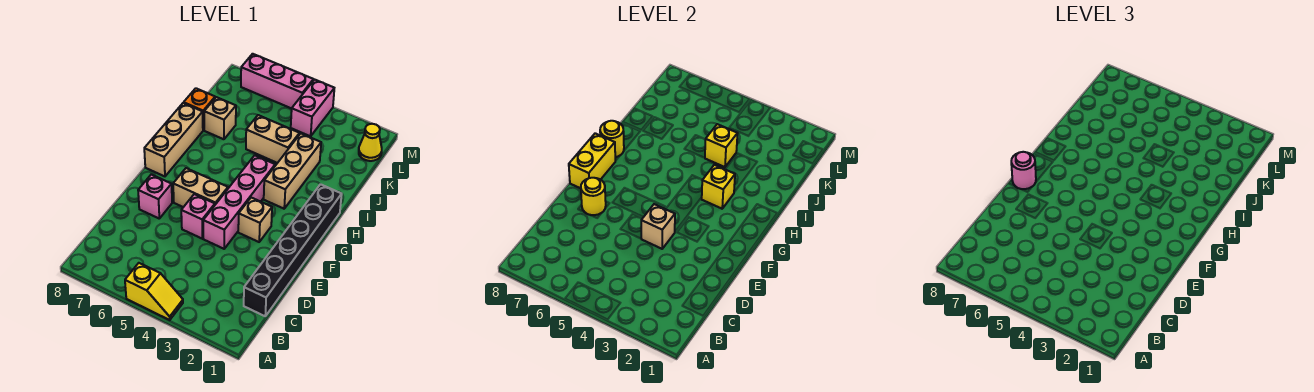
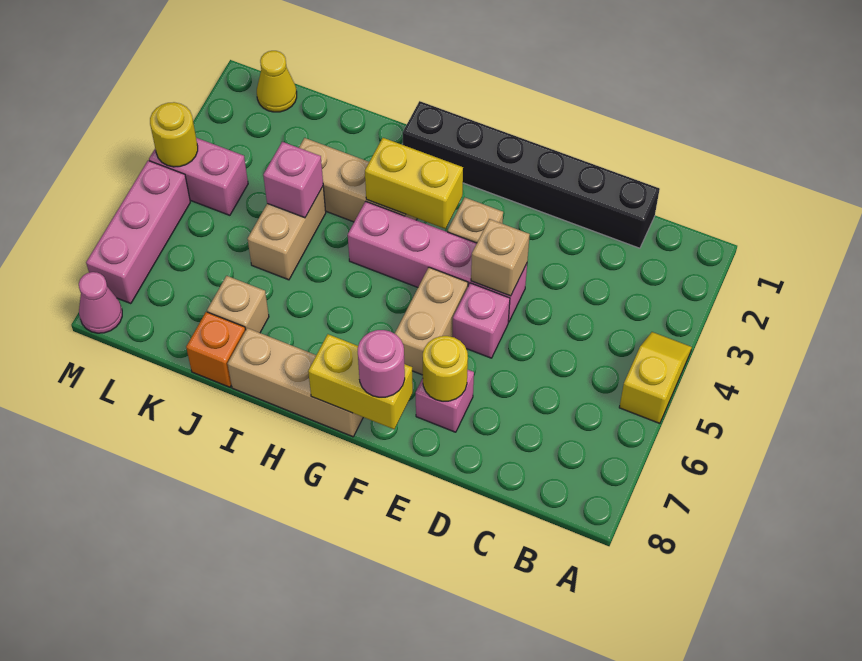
yellow 1x1 brick [701,165,735,209] -> yellow 1x2 brick [365,138,463,229]
yellow 1x1 round brick [600,121,624,157] -> yellow 1x1 round brick moved to [150,102,198,167]
yellow 1x1 brick [705,124,738,167] -> pink 1x1 brick [263,142,323,218]
none -> pink 1x1 cone [79,272,122,333]

